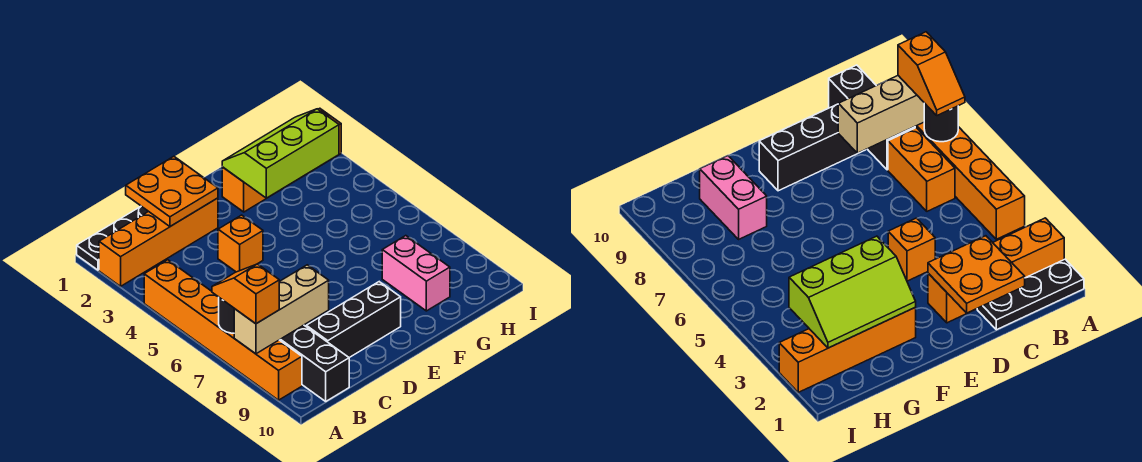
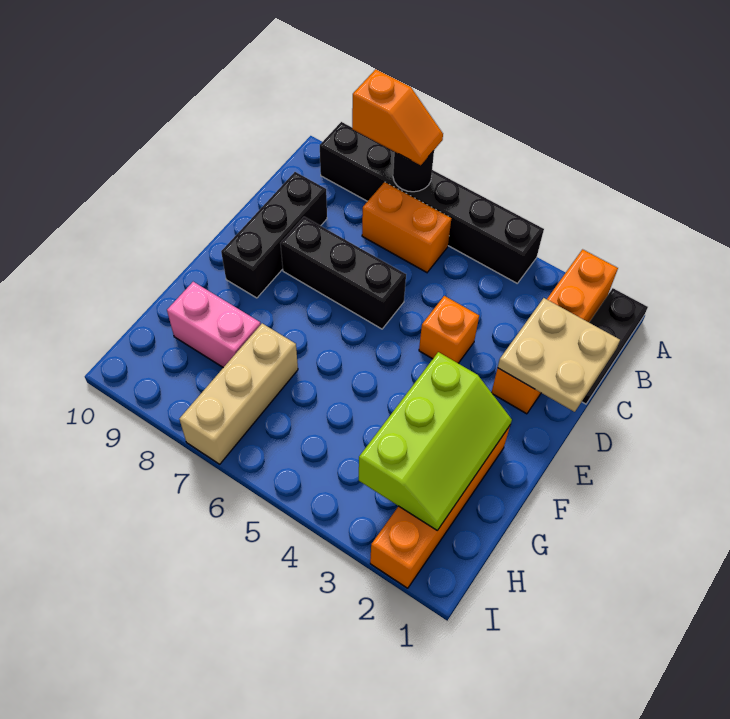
orange 1x6 brick [144,260,302,400] -> black 1x6 brick [320,122,544,283]
tan 1x3 brick [234,265,329,354] -> tan 1x3 brick moved to [179,323,298,464]
black 1x3 brick [280,325,349,401] -> black 1x3 brick moved to [280,217,406,329]
orange 2x2 plate [126,156,218,226] -> tan 2x2 plate [498,298,620,412]

